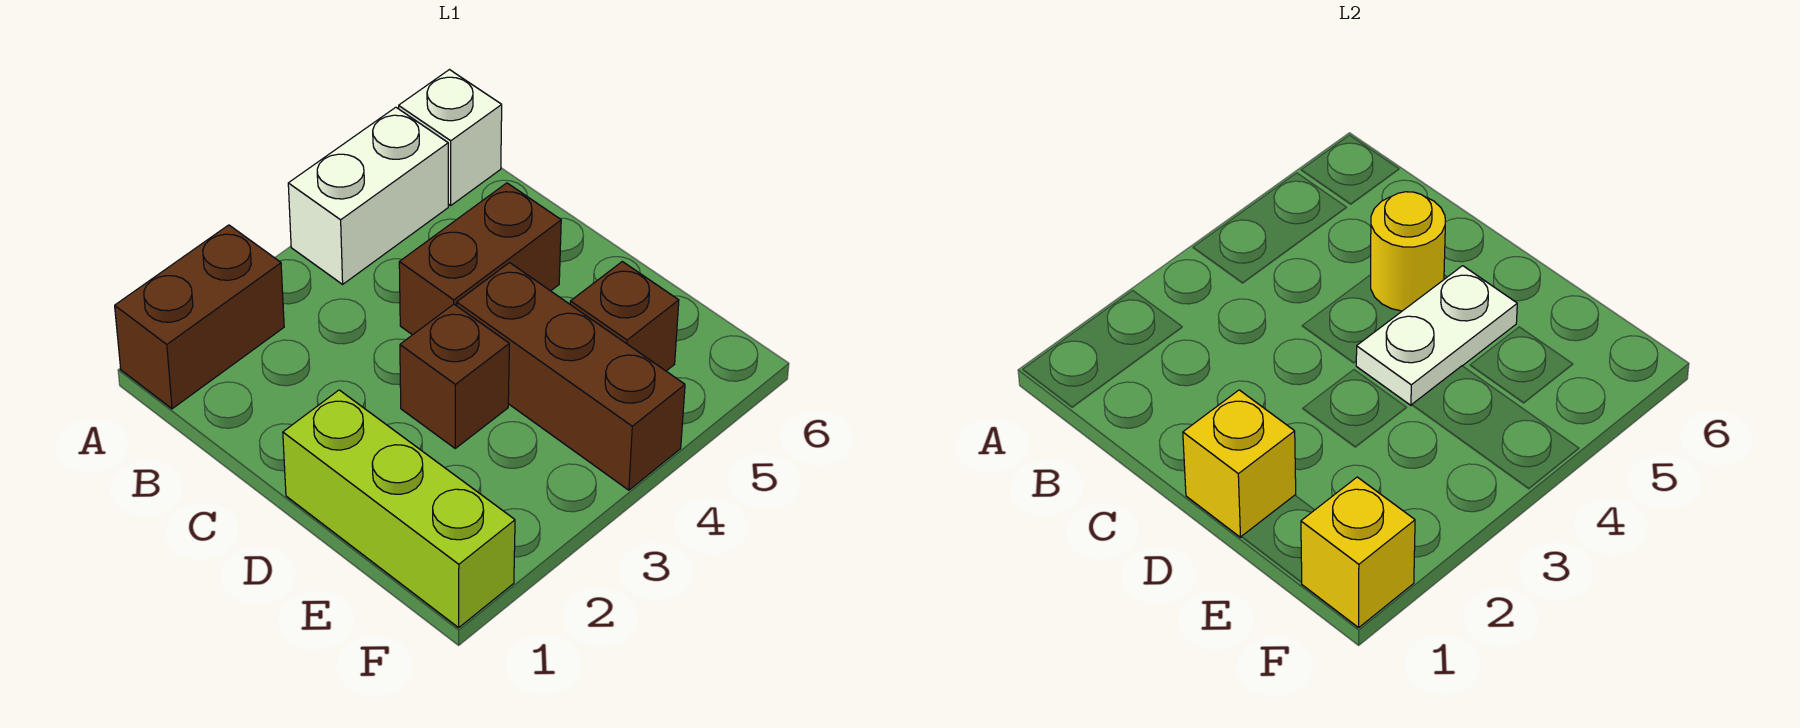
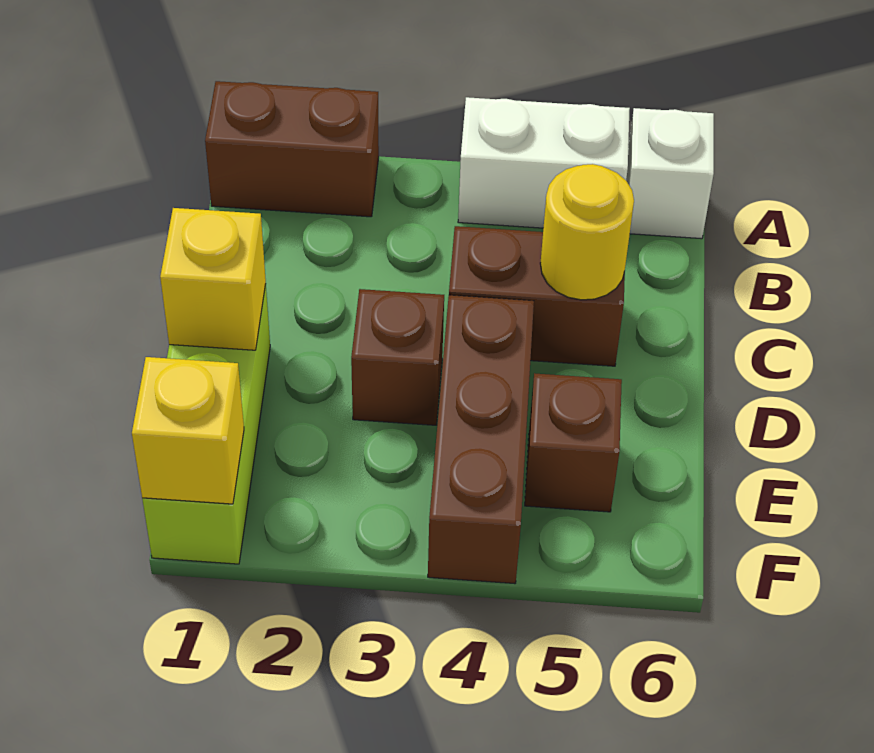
white 1x2 plate [1356,266,1517,405] -> none

